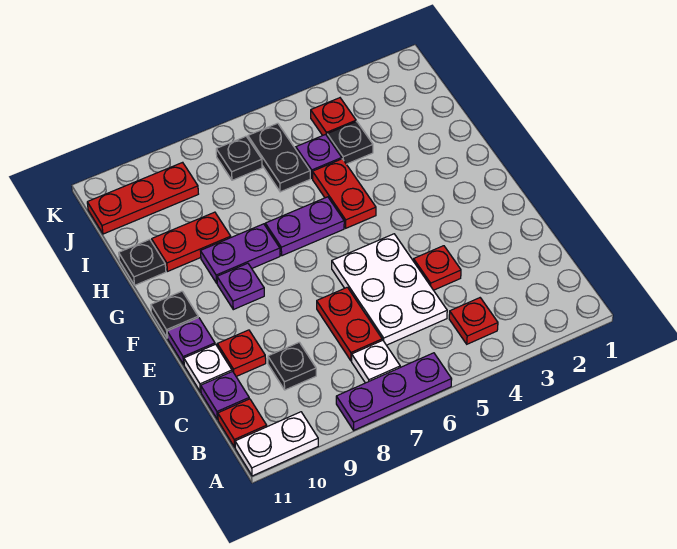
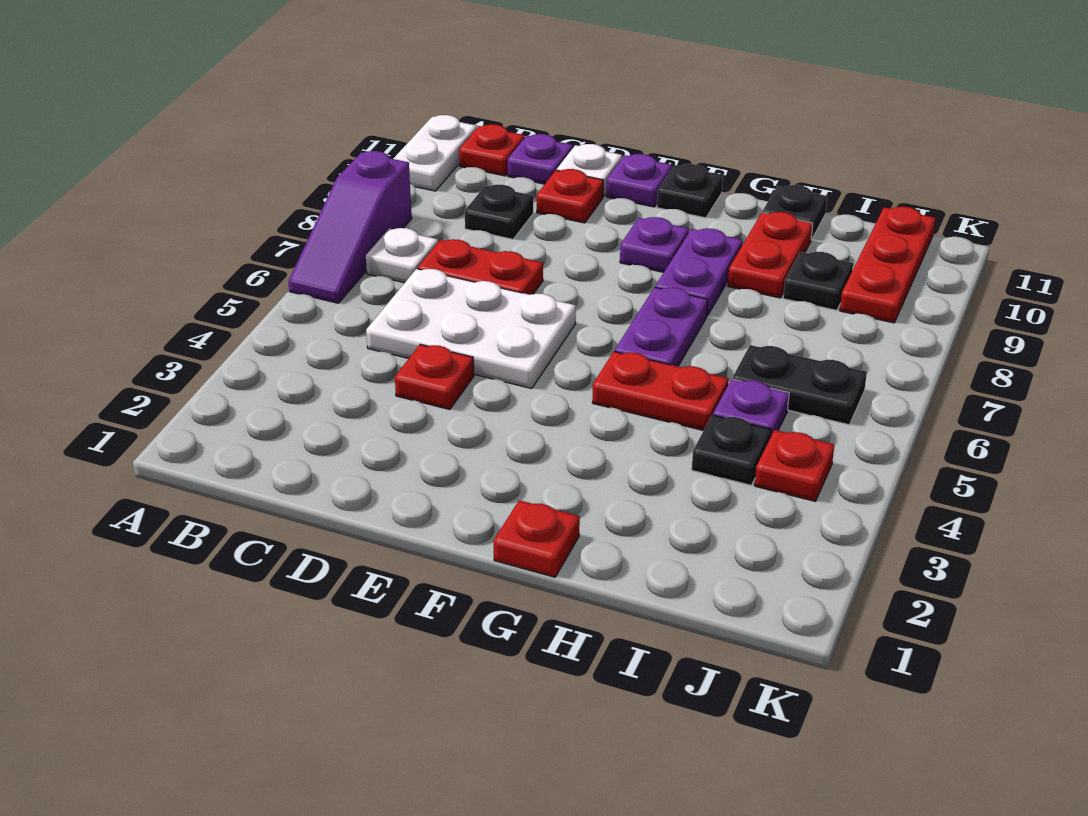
purple 1x3 plate [336,353,452,430] -> purple 1x3 slope [288,151,412,303]
red 1x1 plate [449,298,498,344] -> red 1x1 plate moved to [493,500,580,577]
black 1x1 plate [216,136,262,180] -> black 1x1 plate moved to [783,251,853,310]

